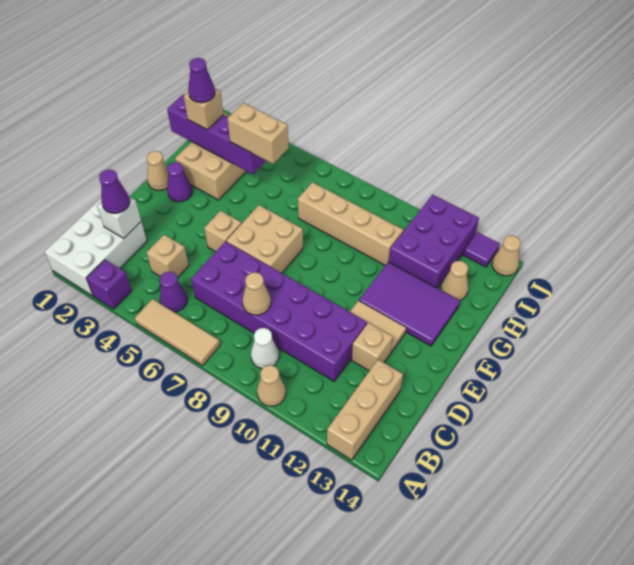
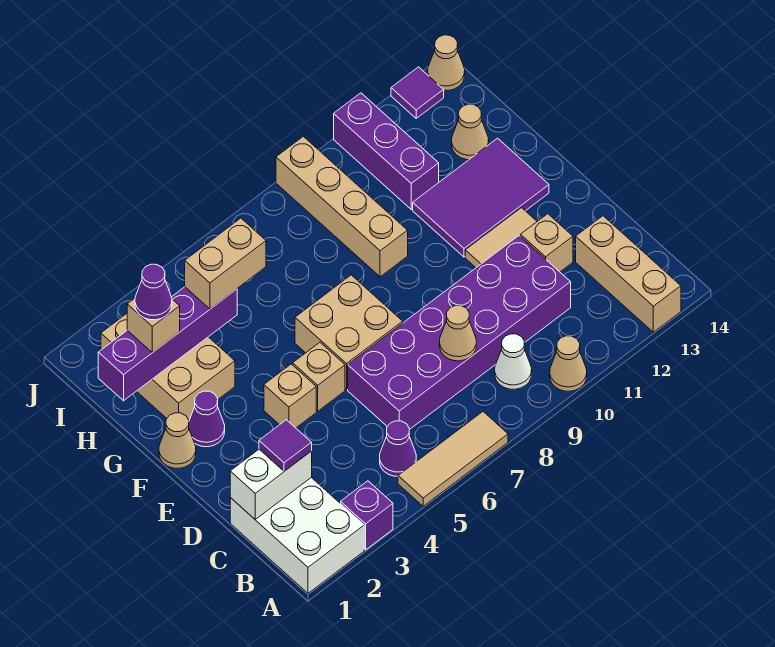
white 1x1 brick [97,197,141,238] -> white 1x2 brick [230,449,312,519]
purple 1x1 cone [99,170,130,213] -> purple 1x1 tile [259,420,312,471]
tan 1x1 brick [147,235,189,278] -> tan 1x1 brick moved to [264,364,316,428]
tan 1x4 brick [298,182,403,265] -> tan 1x4 brick turned to [276,136,408,277]
purple 2x3 brick [389,195,479,288] -> purple 1x3 brick [334,93,439,209]

